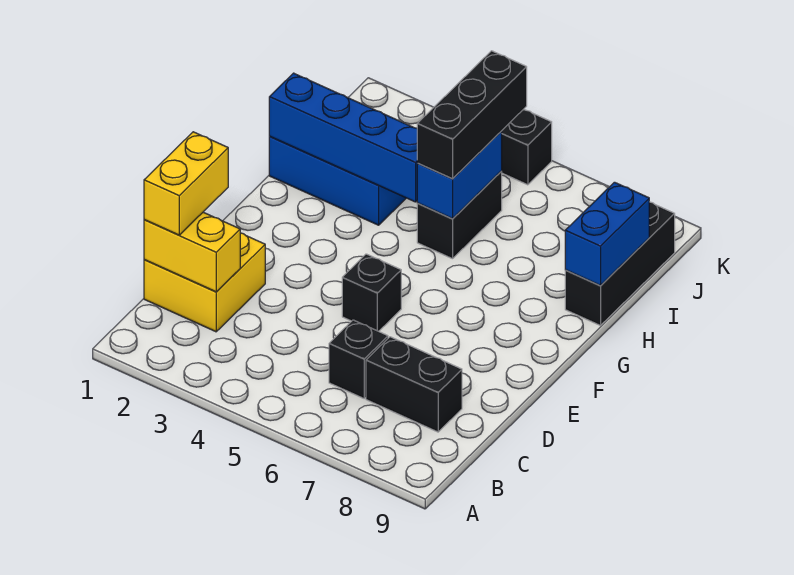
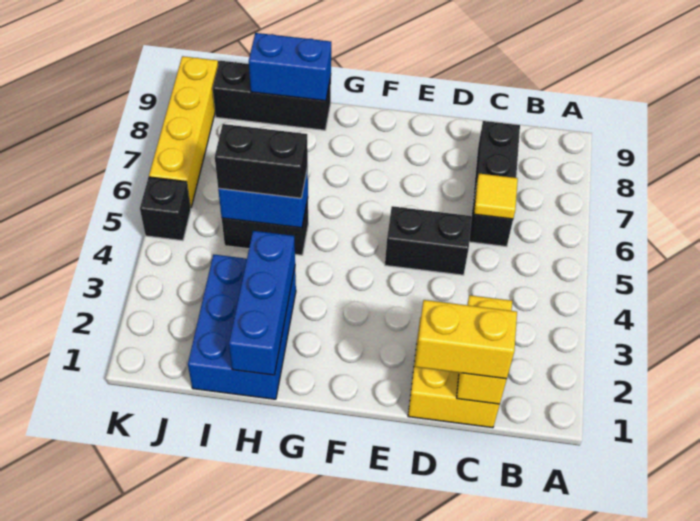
none -> yellow 1x1 tile [474,174,518,219]
black 1x1 brick [342,254,401,331] -> black 1x2 brick [385,206,472,275]
blue 1x4 brick [269,73,418,202] -> blue 1x3 brick [229,231,295,375]
black 1x3 brick [417,51,527,179] -> black 1x2 brick [215,124,308,198]
none -> yellow 1x4 brick [149,56,218,207]

